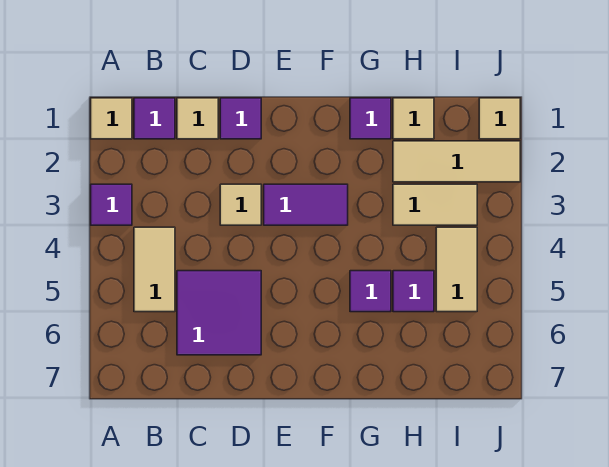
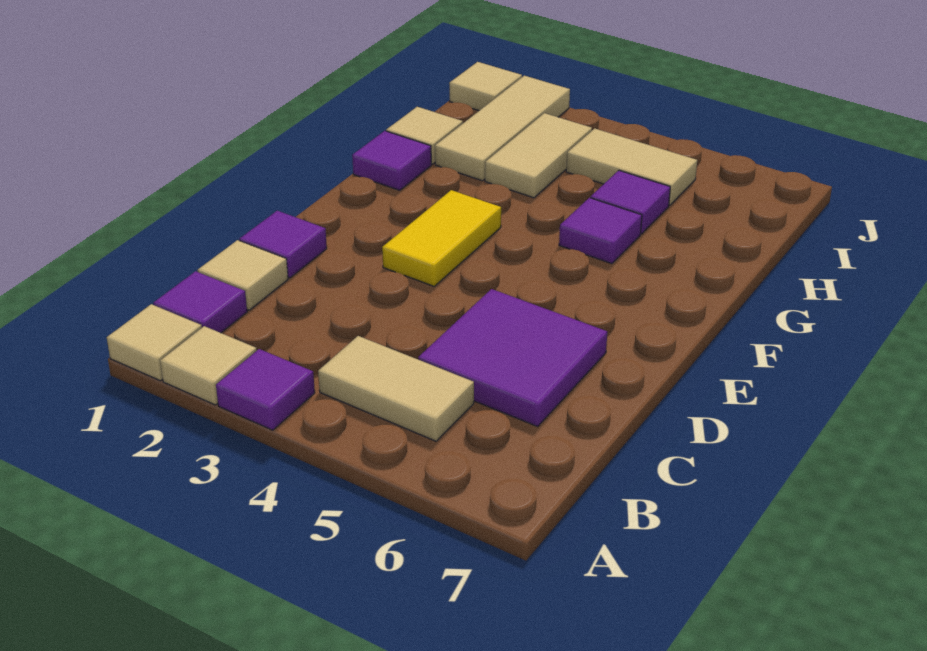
tan 1x1 tile [220,184,261,225] -> tan 1x1 tile moved to [160,326,257,405]
purple 1x2 tile [264,184,348,225] -> yellow 1x2 tile [382,190,501,286]

